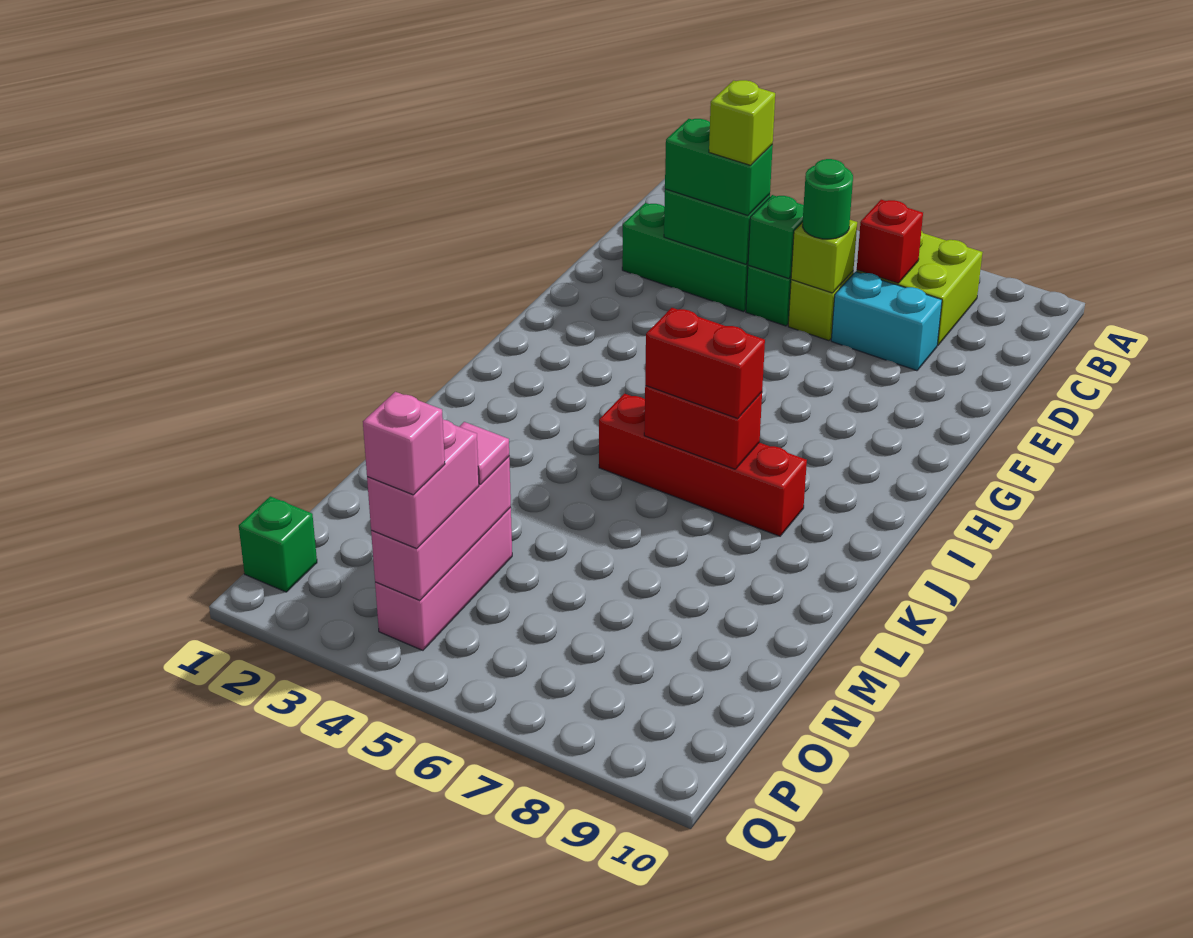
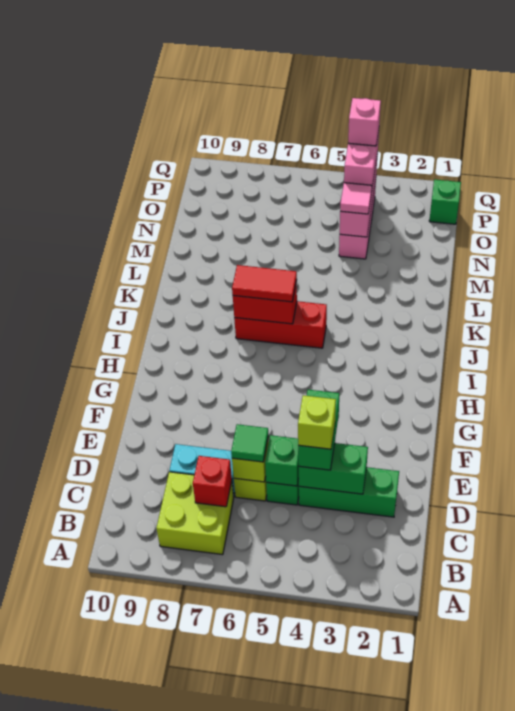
green 1x2 brick [665,119,773,215] -> green 1x2 brick turned to [298,390,339,470]
green 1x1 round brick [802,159,853,239] -> green 1x1 tile [231,424,268,462]
red 1x4 brick [599,394,807,536] -> red 1x3 brick [234,301,327,348]
red 1x2 brick [645,308,765,418] -> red 1x2 tile [232,265,297,302]

